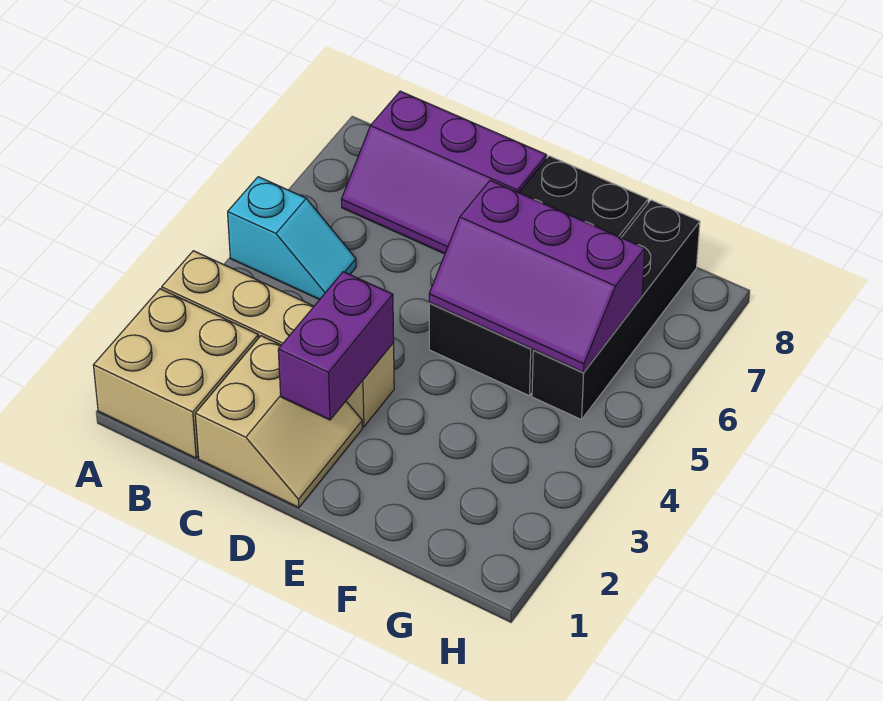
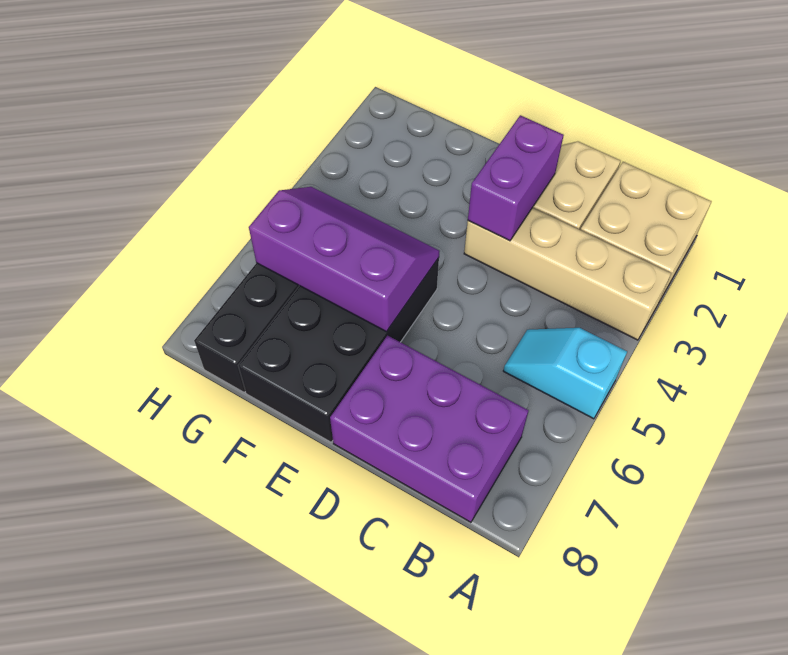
purple 2x3 slope [341,91,547,254] -> purple 2x3 brick [330,336,529,522]

